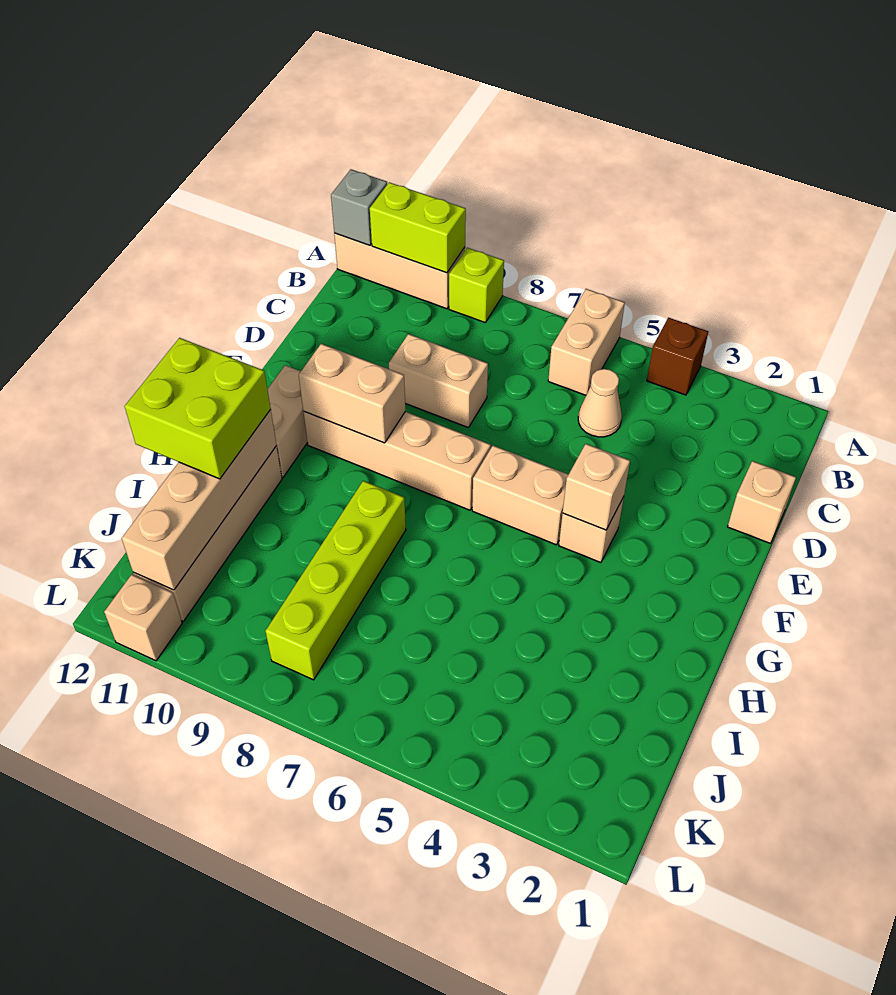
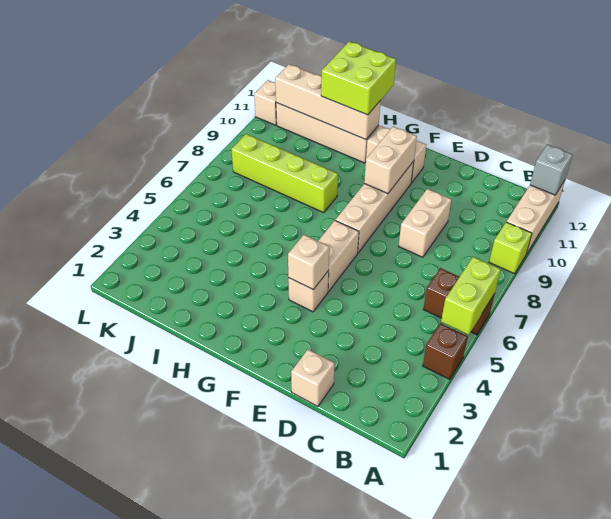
tan 1x2 brick [548,289,625,395] -> brown 1x2 brick [423,268,495,335]
lime 1x2 brick [370,182,466,273] -> lime 1x2 brick moved to [441,257,501,335]
tan 1x1 cone [578,369,622,437] -> none

